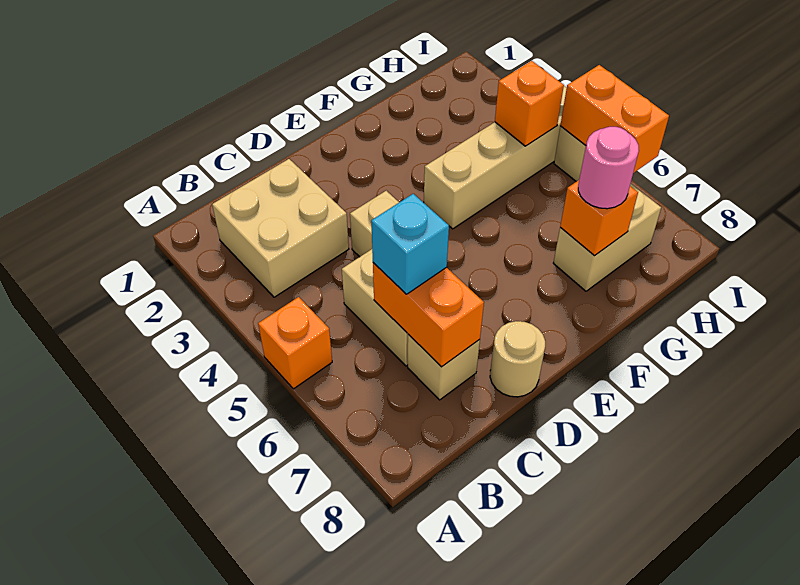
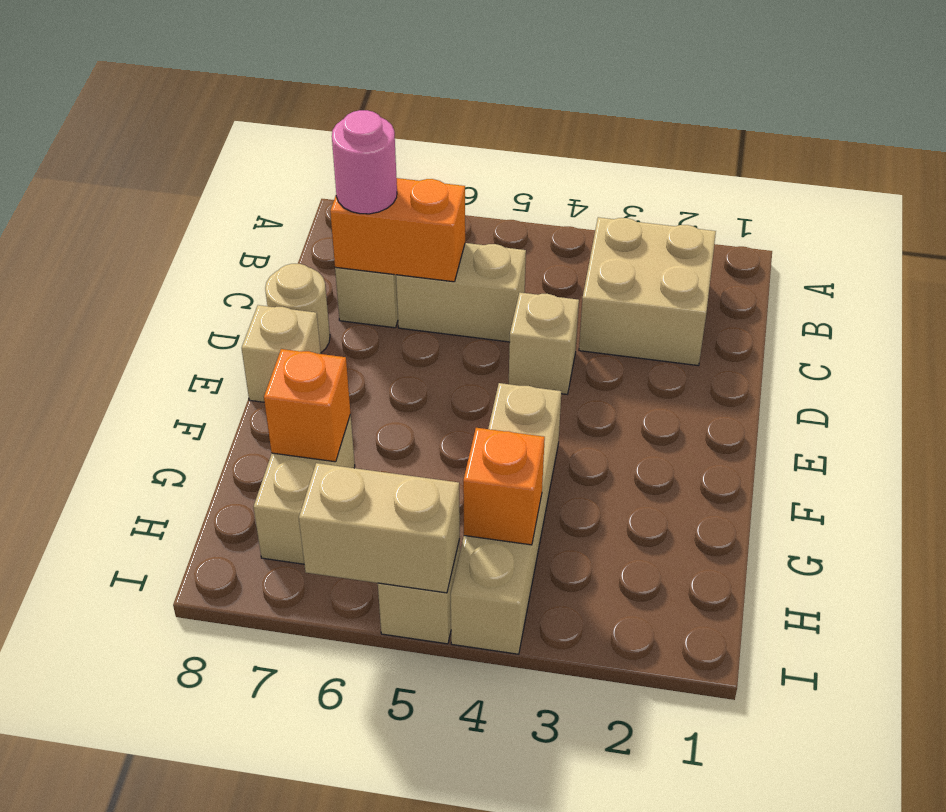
orange 1x1 brick [258,297,332,389] -> none
cyan 1x1 brick [371,194,449,294] -> none
none -> tan 1x1 brick [242,305,321,402]
pink 1x1 round brick [578,127,639,209] -> pink 1x1 round brick moved to [332,110,397,214]
orange 1x2 brick [560,65,669,173] -> tan 1x2 brick [299,463,460,593]

